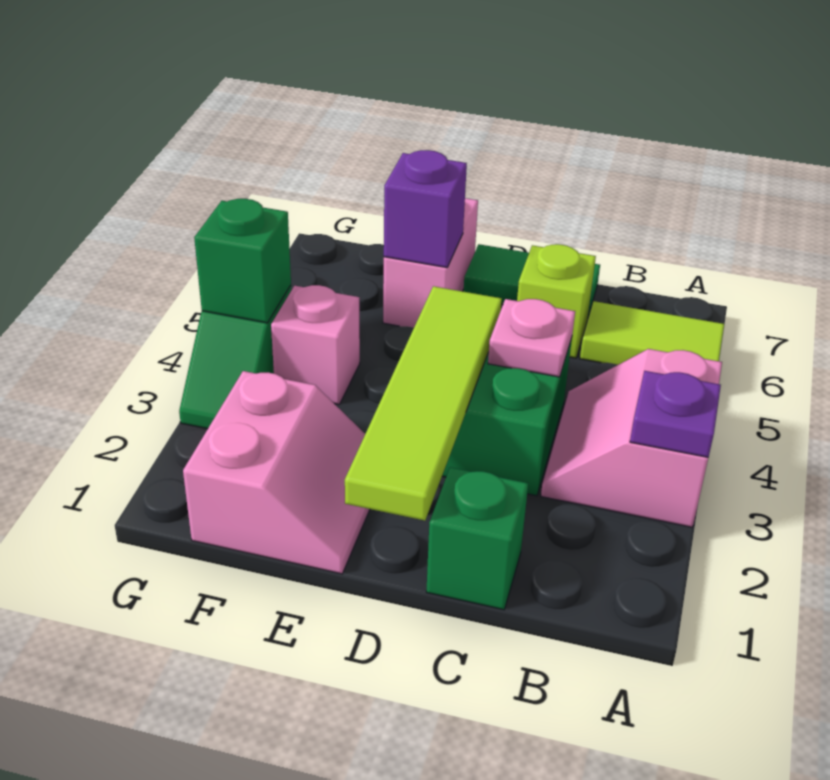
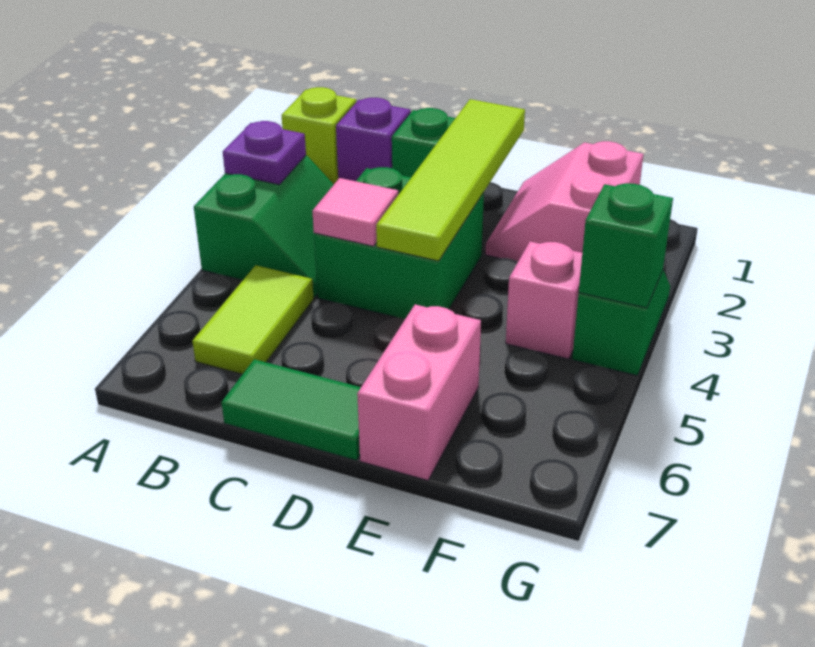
pink 2x2 slope [541,349,722,527] -> green 2x2 slope [194,156,334,297]
lime 1x2 tile [580,301,724,365] -> lime 1x2 tile turned to [192,265,314,374]
pink 1x1 plate [488,299,575,377] -> pink 1x1 tile [312,178,398,246]
lime 1x1 brick [517,244,596,358] -> lime 1x1 brick moved to [282,87,356,184]
purple 1x1 brick [384,150,467,268] -> purple 1x1 brick moved to [336,98,411,181]

